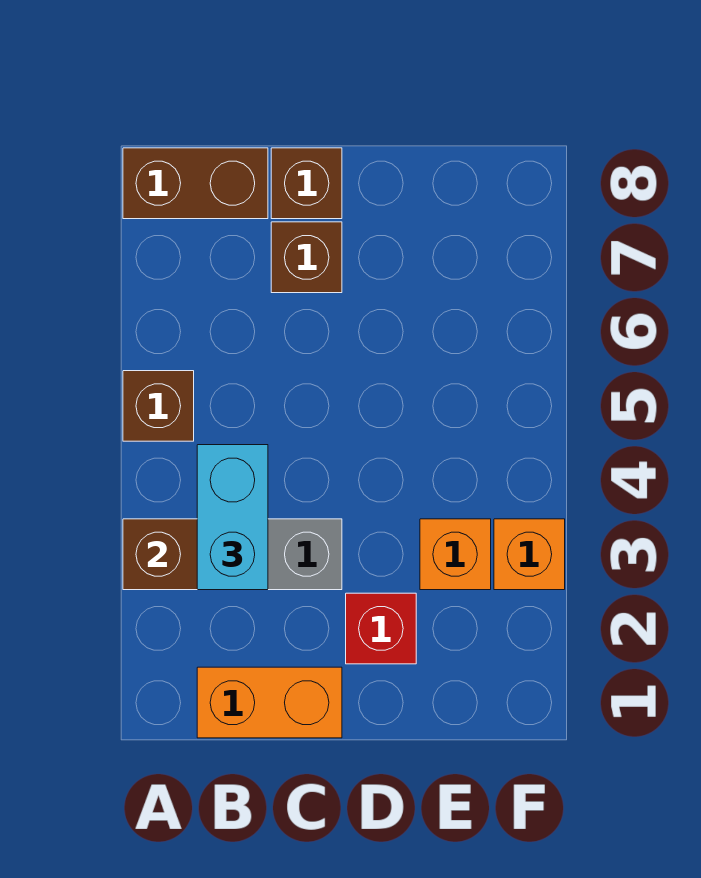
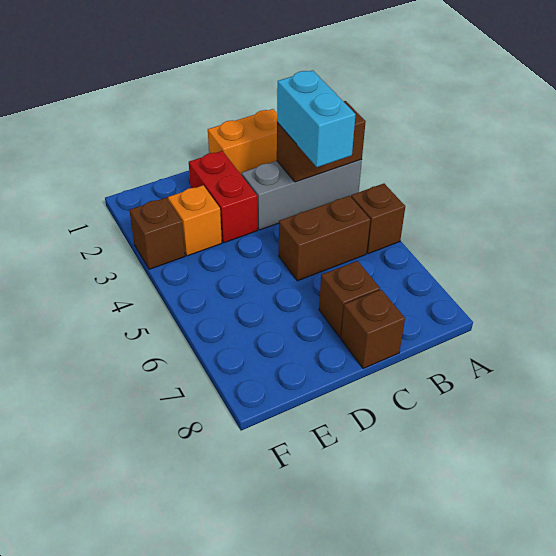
brown 1x2 brick [123,148,268,219] -> brown 1x2 brick moved to [279,196,370,281]
red 1x1 brick [346,593,416,664] -> red 1x2 brick [189,151,257,243]
orange 1x1 brick [494,519,565,590] -> brown 1x1 brick [129,198,185,269]

